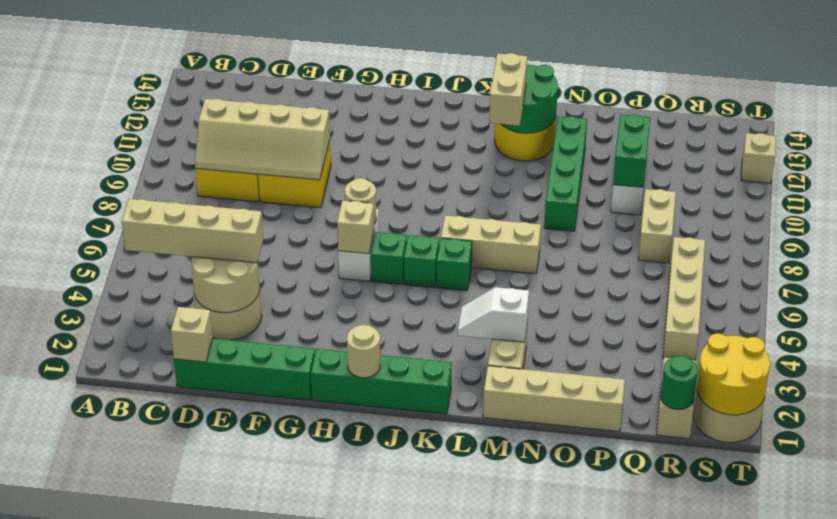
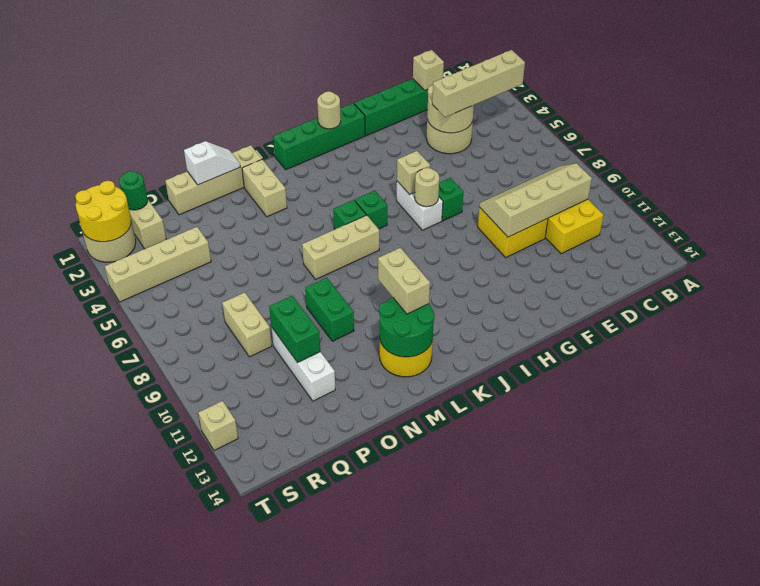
green 1x1 brick [371,232,407,284] -> green 1x1 brick moved to [439,178,464,221]
white 1x2 slope [458,287,529,342] -> white 1x2 slope moved to [184,141,240,185]
green 1x4 brick [544,116,587,231] -> green 1x2 brick [305,278,354,341]
tan 1x4 brick [663,237,705,360] -> tan 1x4 brick turned to [105,227,211,302]

